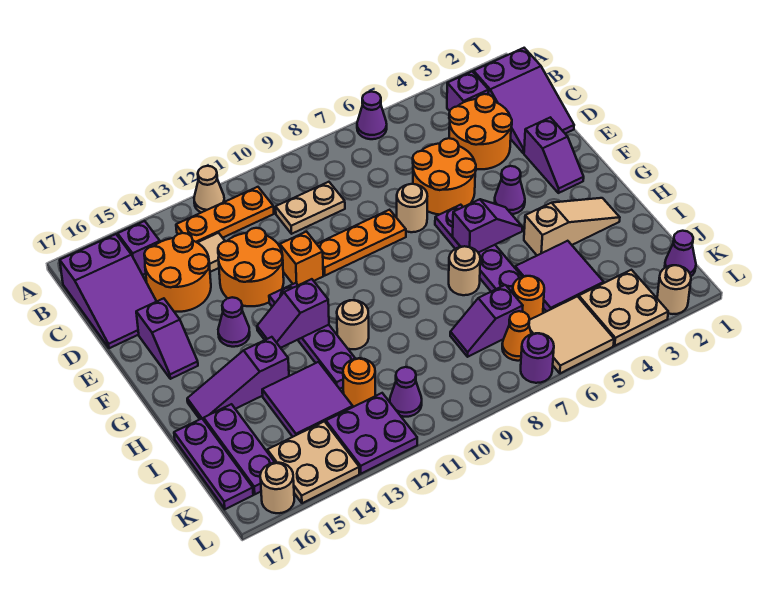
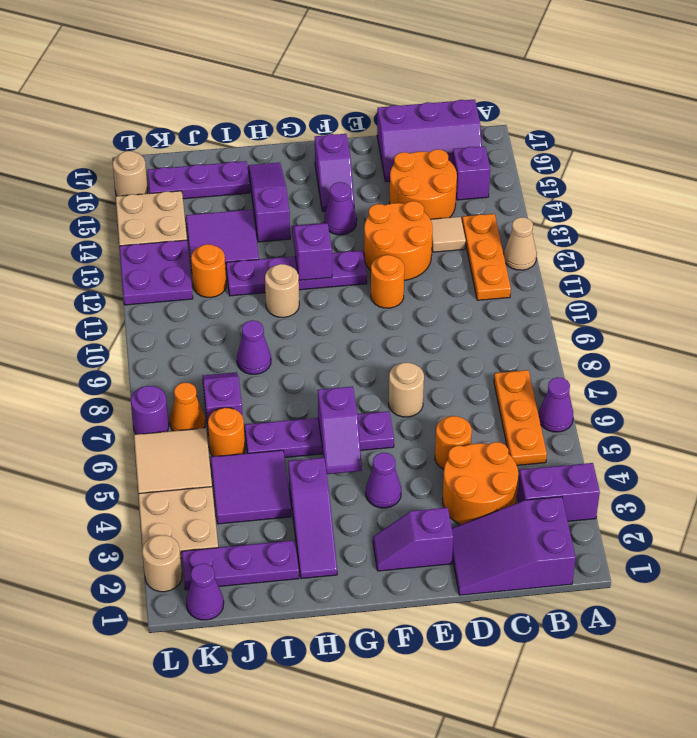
purple 1x1 brick [447,71,489,111] -> purple 1x2 brick [517,463,600,521]
purple 2x3 slope [60,234,157,348] -> purple 2x3 slope turned to [377,100,482,182]
tan 1x2 plate [276,182,345,234] -> none
orange 2x2 round brick [413,138,476,215] -> orange 1x1 round brick [435,416,472,469]
orange 1x3 plate [317,210,406,275] -> orange 1x3 plate moved to [494,370,547,465]
orange 1x1 brick [280,232,323,285] -> orange 1x1 round brick [371,255,405,308]
purple 1x2 slope [136,298,198,379] -> purple 1x2 slope turned to [315,134,354,211]
tan 1x3 slope [524,198,620,255] -> purple 1x3 slope [288,458,337,579]
tan 1x1 round brick [449,246,480,295] -> none
purple 1x3 plate [174,419,253,509] -> purple 1x3 plate moved to [182,540,299,590]
purple 1x1 cone [390,367,422,417] -> purple 1x1 cone moved to [237,320,271,374]

